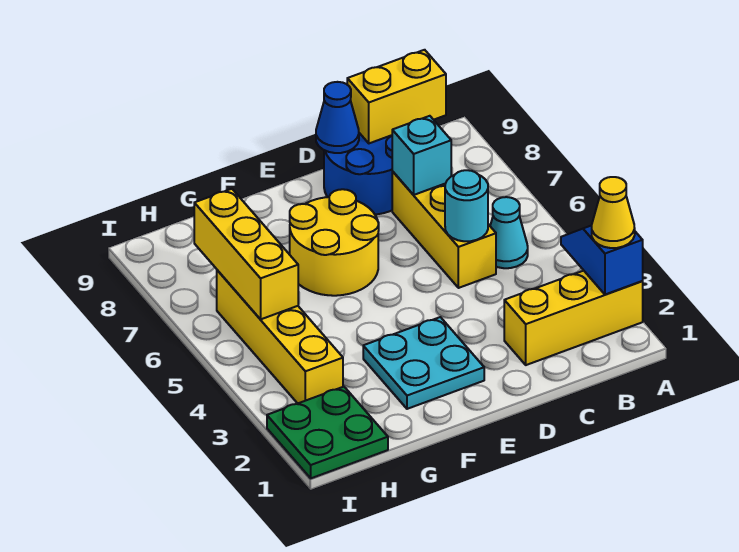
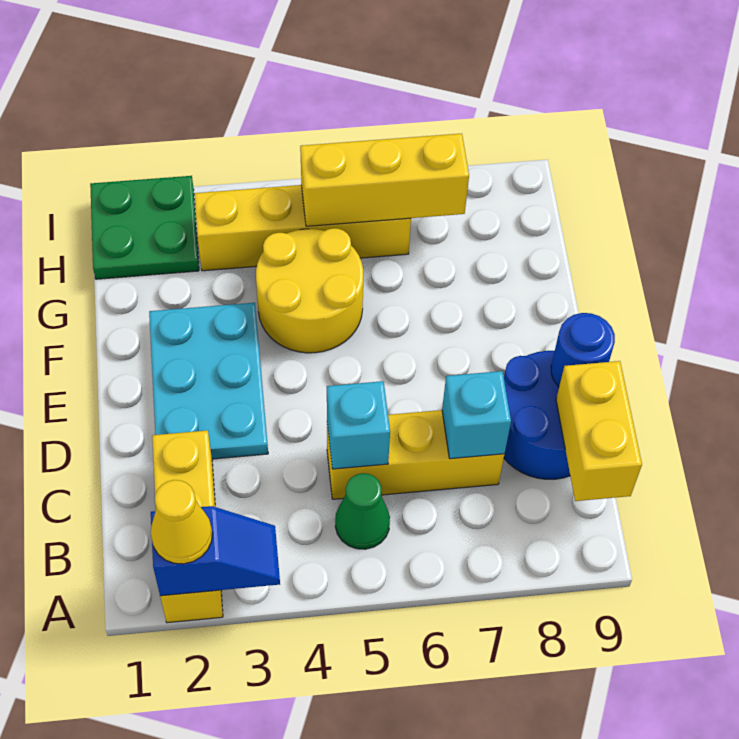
cyan 1x1 cone [490,197,528,268] -> green 1x1 cone [335,473,390,549]
cyan 1x1 round brick [445,170,488,241] -> cyan 1x1 brick [327,381,390,469]
blue 1x1 cone [316,82,359,153] -> blue 1x1 round brick [551,313,615,387]
cyan 2x2 plate [363,317,484,409] -> cyan 2x3 plate [149,303,268,459]
yellow 2x2 round brick [290,189,379,296] -> yellow 2x2 round brick moved to [256,228,363,353]

